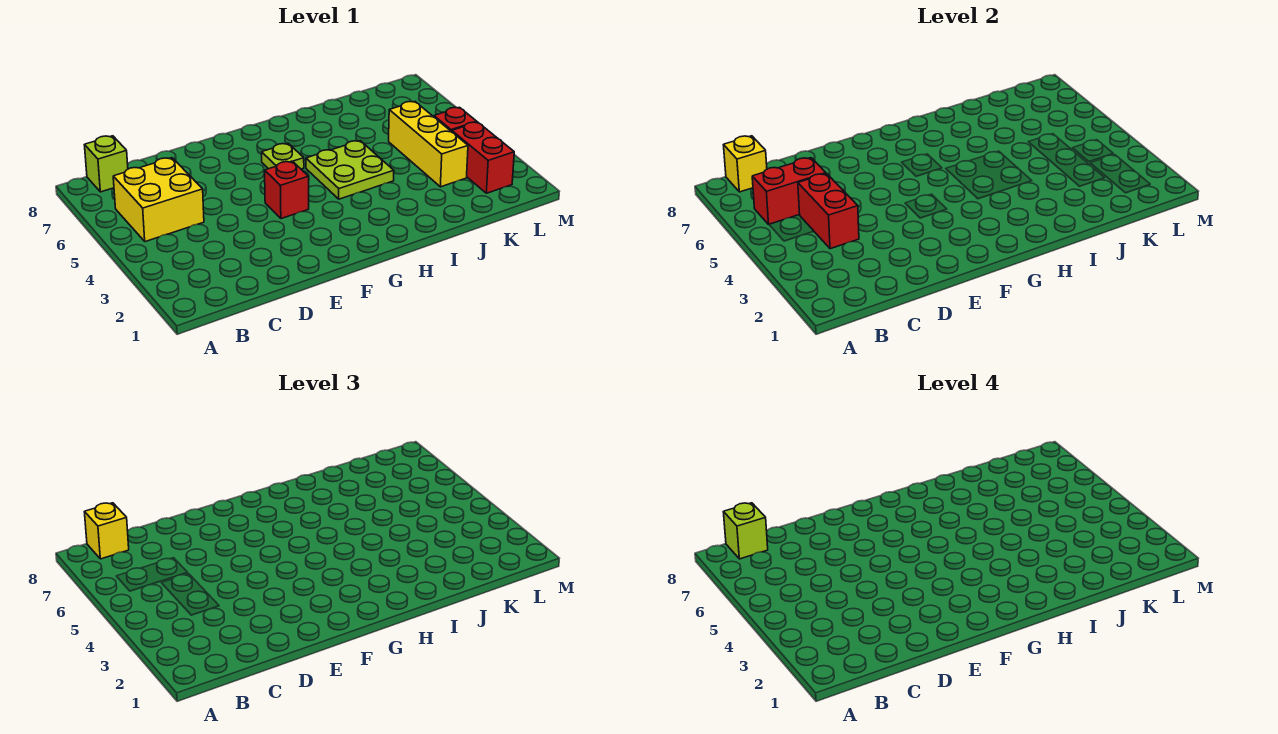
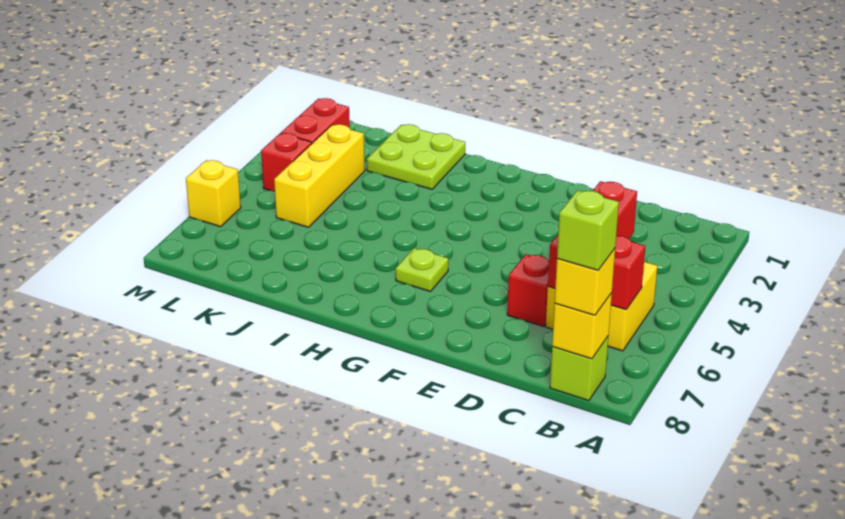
red 1x1 brick [265,161,309,219] -> red 1x1 brick moved to [507,254,549,327]
lime 2x2 plate [306,141,394,199] -> lime 2x2 plate moved to [367,124,465,189]
none -> yellow 1x1 brick [186,160,241,227]

